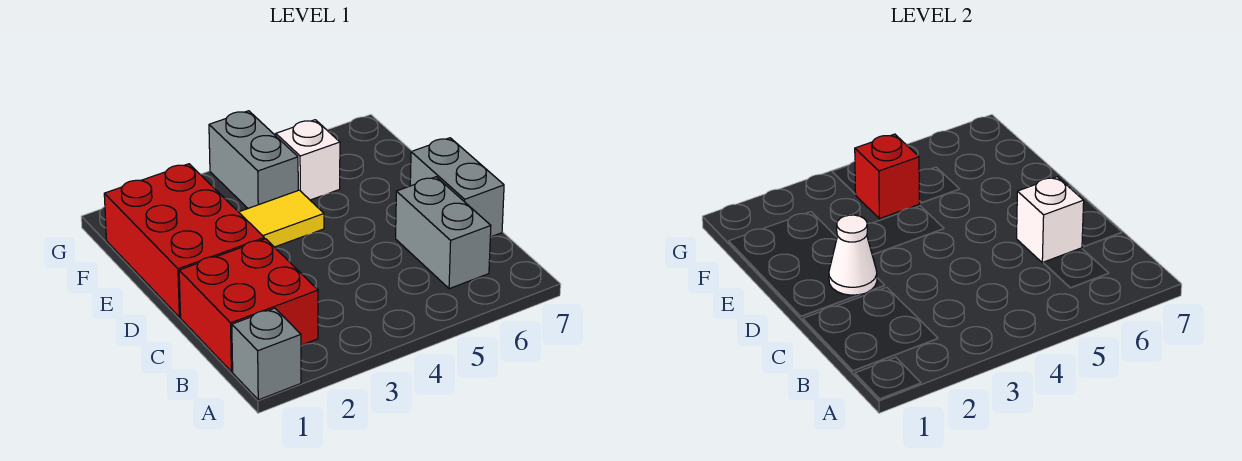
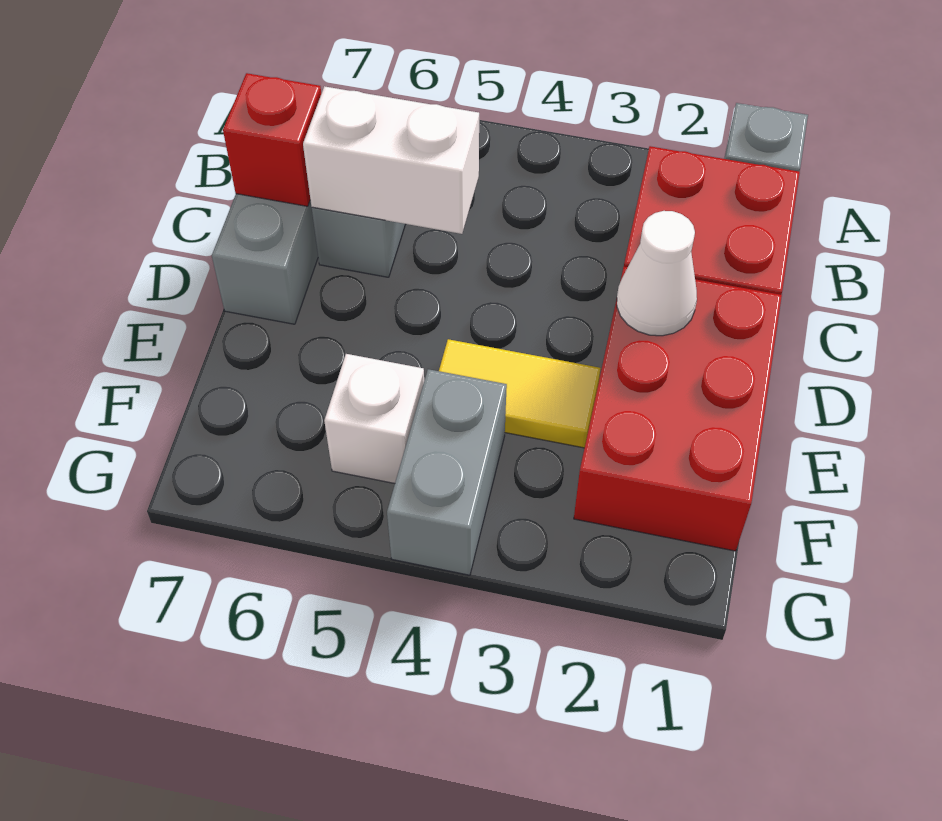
white 1x1 brick [1017,177,1084,263] -> white 1x2 brick [303,86,479,234]
red 1x1 brick [855,134,919,219] -> red 1x1 brick moved to [223,73,321,206]

